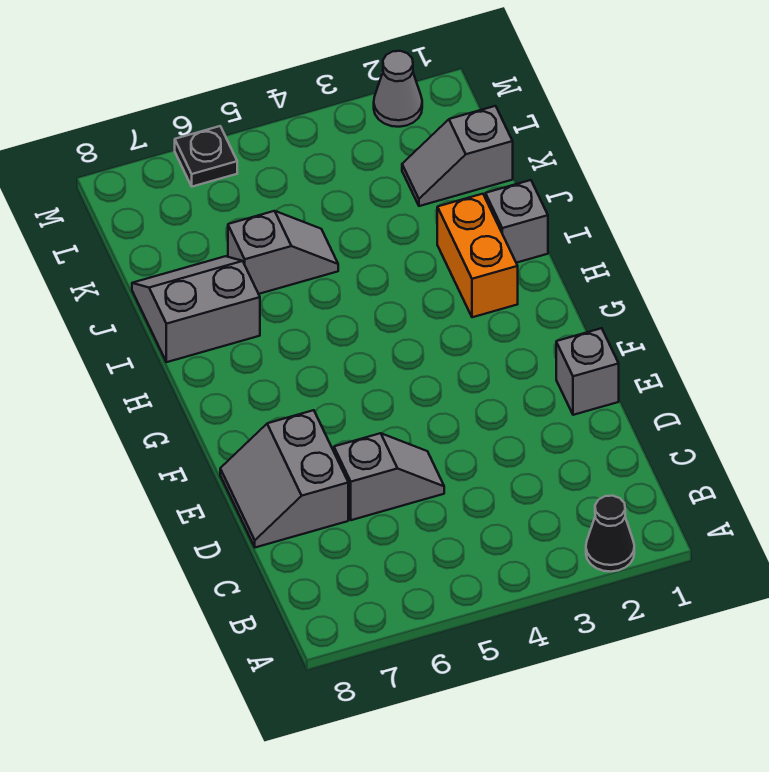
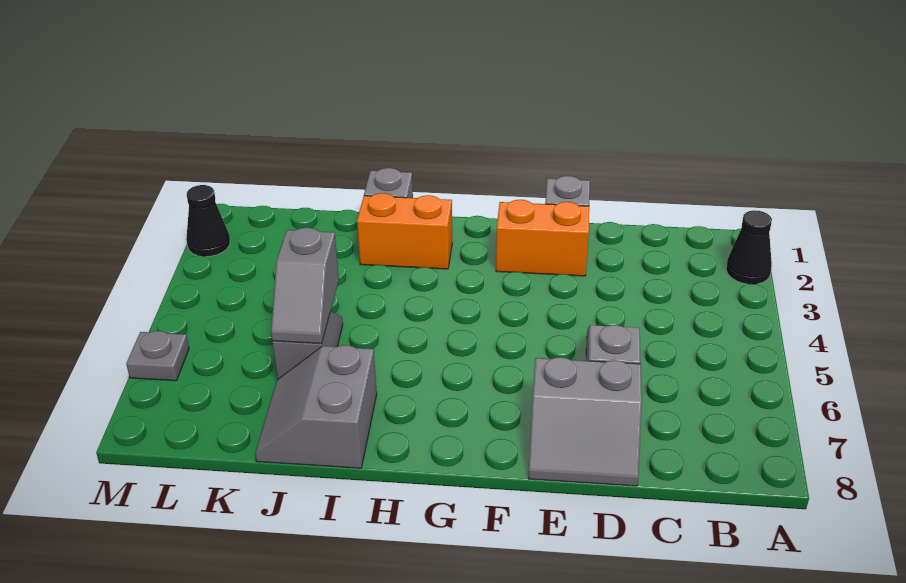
none -> orange 1x2 brick [496,200,589,276]
grey 1x2 slope [402,106,513,206] -> grey 1x2 slope moved to [271,228,339,344]
grey 1x1 cone [374,51,422,127] -> black 1x1 cone [186,185,230,257]
black 1x1 plate [175,126,237,187] -> grey 1x1 plate [126,331,189,381]

